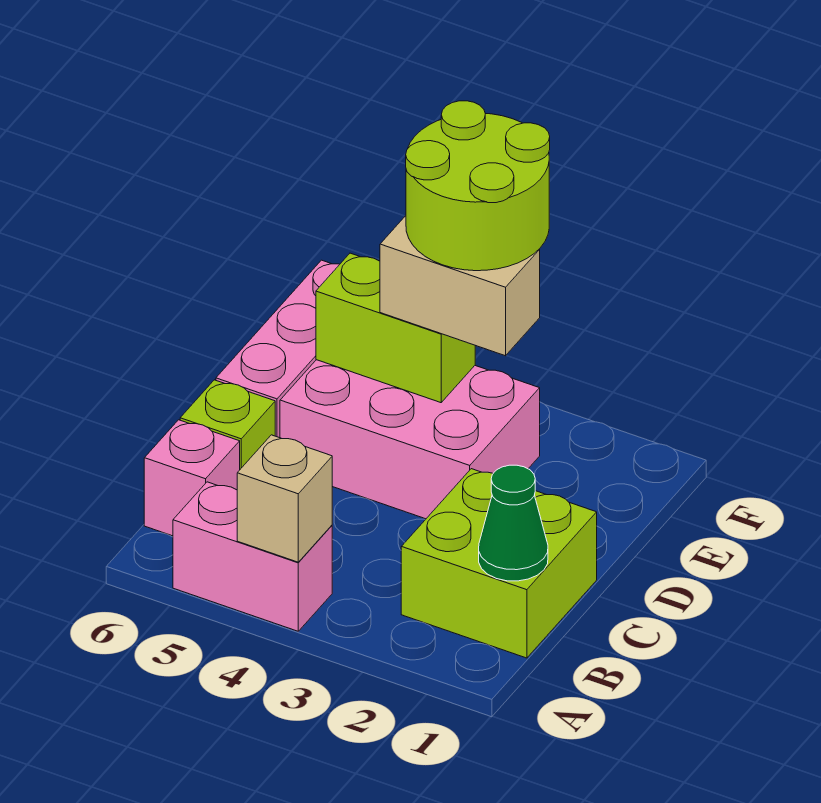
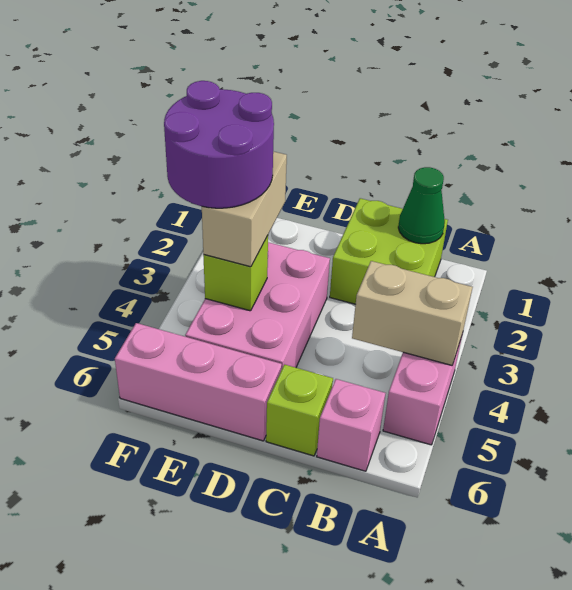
tan 1x1 brick [237,435,332,562] -> tan 1x2 brick [352,261,473,365]
lime 2x2 round brick [406,101,550,271] -> purple 2x2 round brick [164,81,274,208]
lime 1x2 brick [316,253,475,403] -> lime 1x1 brick [203,236,268,311]

